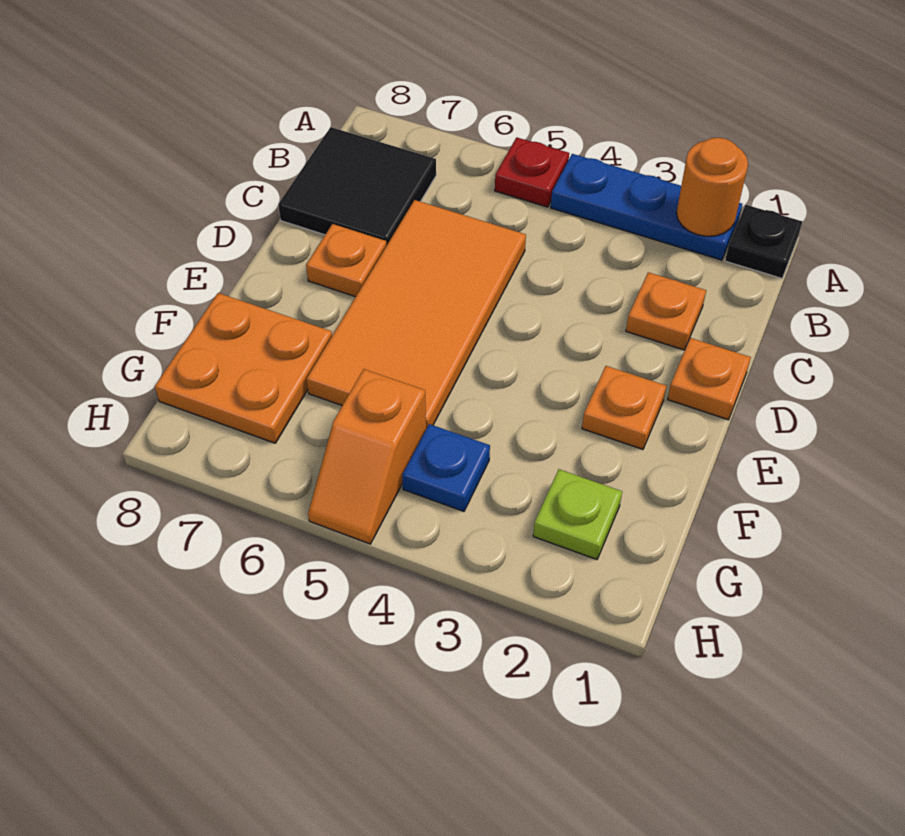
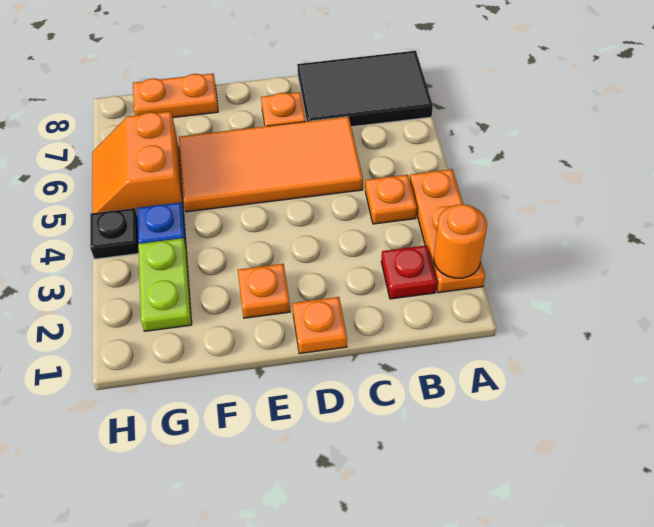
black 1x1 plate [725,205,802,278] -> black 1x1 plate moved to [90,208,139,259]
blue 1x3 plate [551,154,742,260] -> orange 1x3 plate [410,169,485,293]
red 1x1 plate [495,137,569,207] -> red 1x1 plate moved to [381,245,437,299]
black 2x2 tile [278,127,436,245] -> black 2x3 tile [297,51,433,127]
orange 1x1 plate [626,272,706,350] -> orange 1x1 plate moved to [365,175,417,224]
orange 2x2 plate [155,293,332,443] -> orange 1x2 plate [133,74,218,118]
lime 1x1 plate [533,469,622,560] -> lime 1x2 plate [138,238,192,331]
orange 1x2 slope [308,369,426,544] -> orange 2x2 slope [92,111,184,214]

